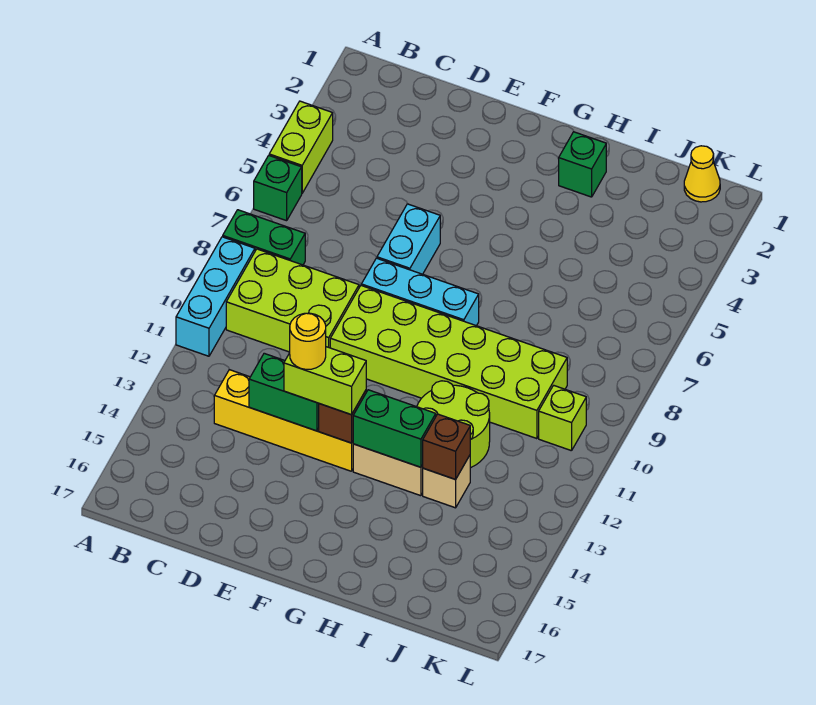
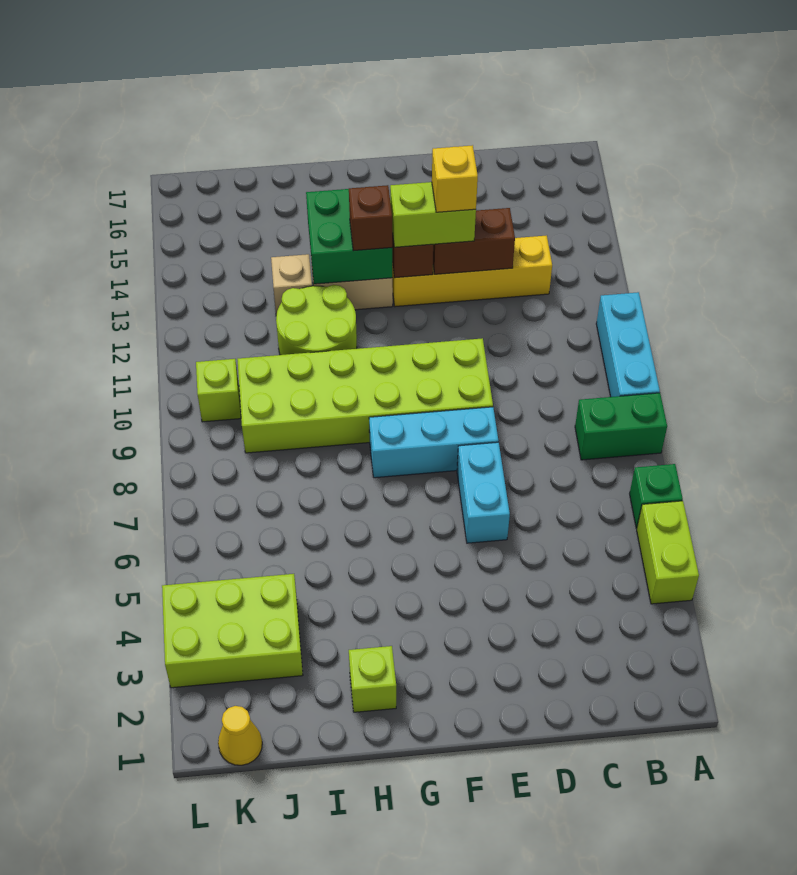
lime 2x3 brick [226,249,359,352] -> lime 2x3 brick moved to [162,574,303,688]
green 1x2 brick [249,353,319,431] -> brown 1x2 brick [433,208,515,274]
yellow 1x1 round brick [290,313,326,369] -> yellow 1x1 brick [432,145,478,212]
green 1x2 brick [353,390,436,467] -> green 2x2 brick [306,189,392,284]
green 1x1 brick [559,132,606,197] -> lime 1x1 brick [349,646,396,712]
brown 1x1 brick [423,414,470,479] -> brown 1x1 brick moved to [349,185,392,251]

